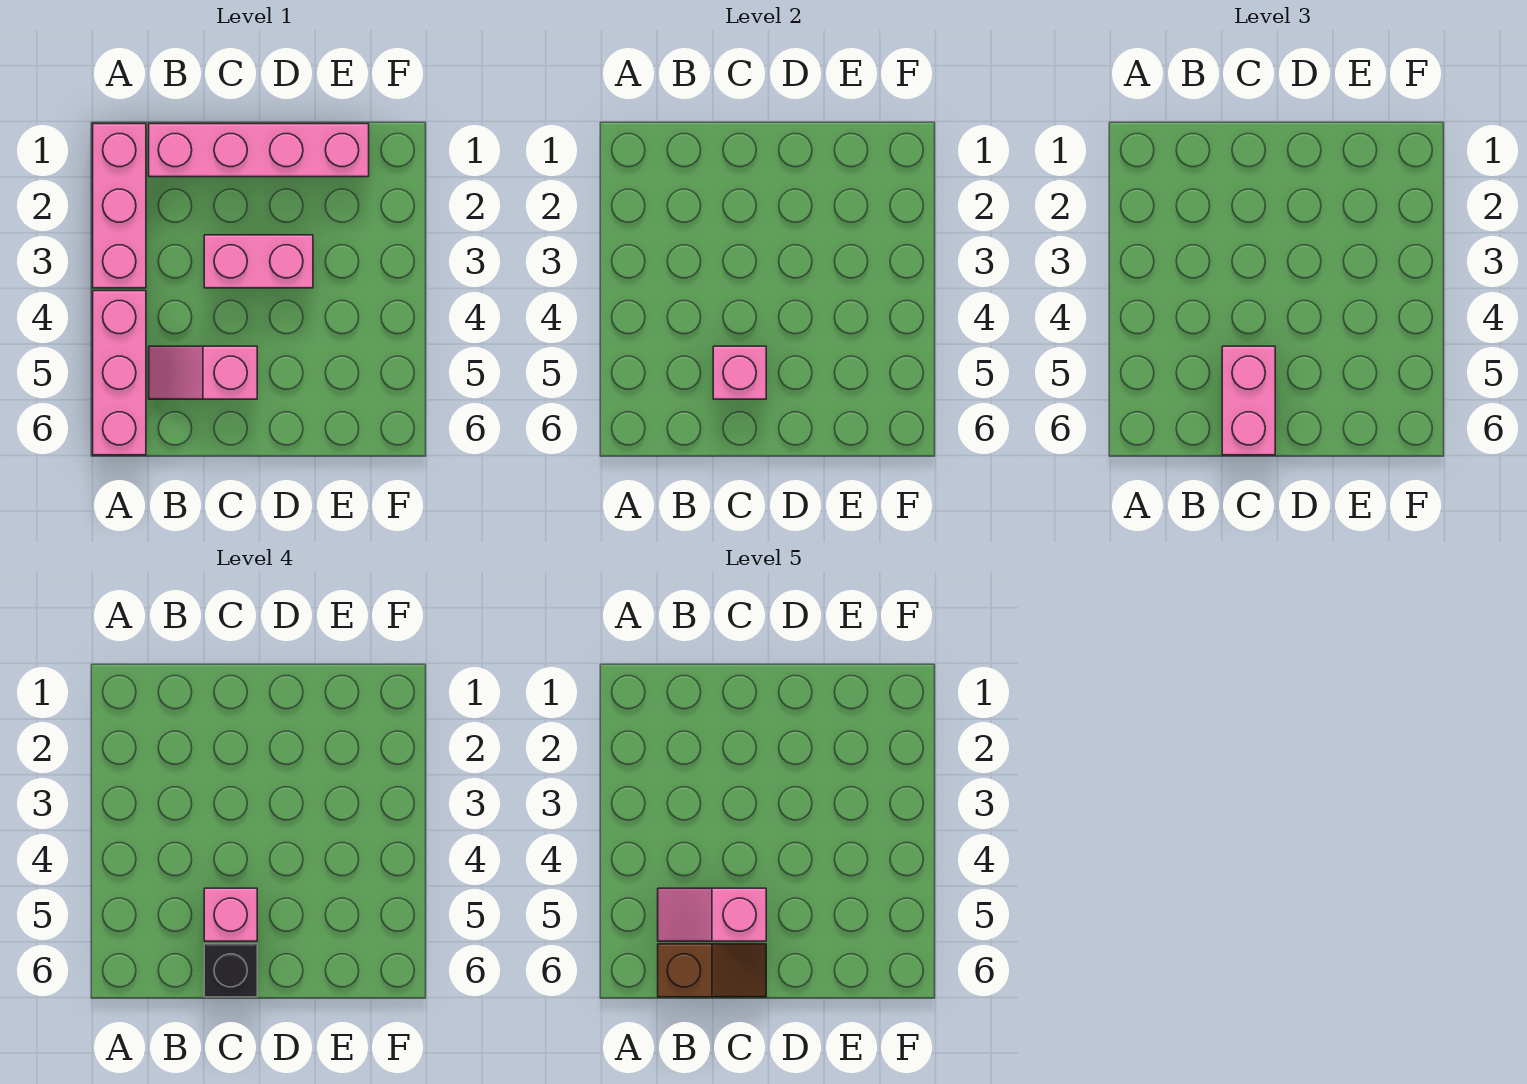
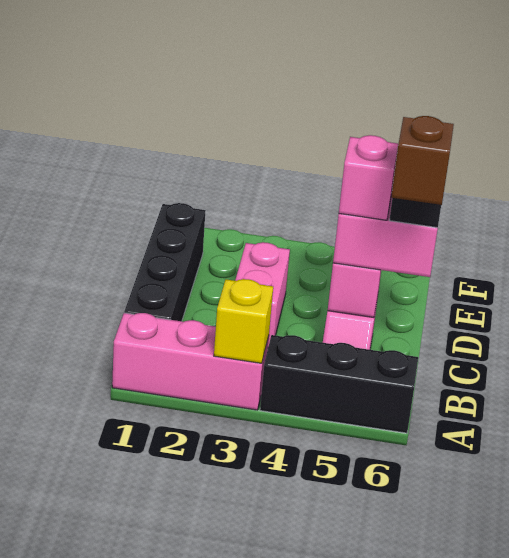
none -> yellow 1x1 brick [214,279,273,363]
pink 1x3 brick [93,291,146,455] -> black 1x3 brick [260,335,418,433]
pink 1x4 brick [149,124,369,177] -> black 1x4 brick [124,203,206,321]
pink 1x2 slope [658,888,766,941] -> none

